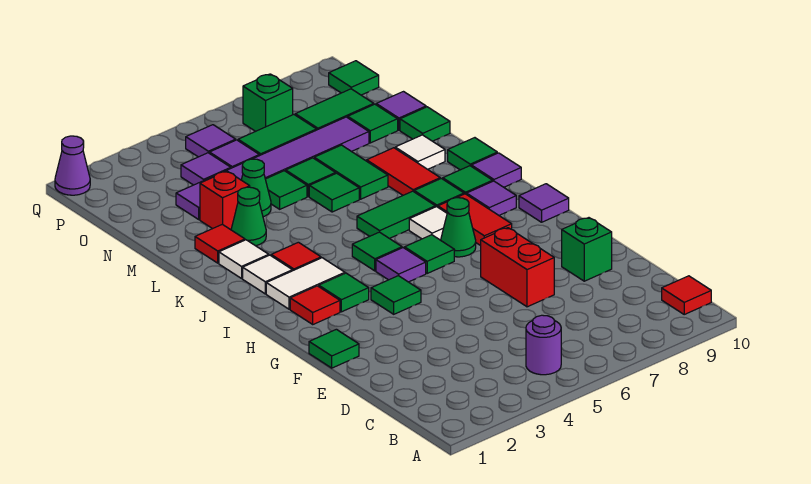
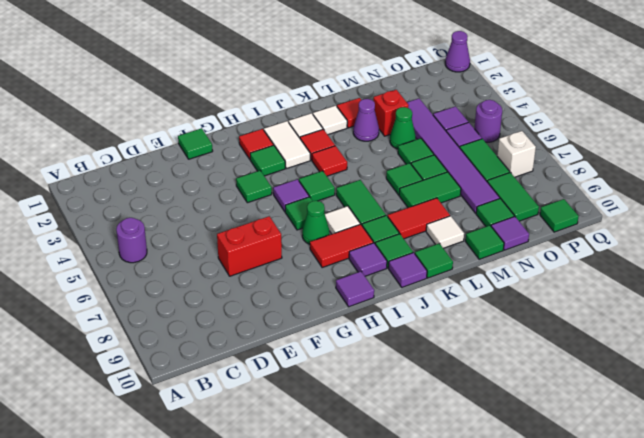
red 1x1 tile [662,276,711,314] -> red 1x1 tile moved to [312,146,347,176]
green 1x1 brick [562,218,612,281] -> none
green 1x1 cone [231,187,266,246] -> purple 1x1 cone [353,99,379,141]
purple 1x1 tile [186,125,236,157] -> purple 1x1 round brick [474,100,502,142]
green 1x1 brick [243,74,293,131] -> white 1x1 brick [497,131,536,177]

